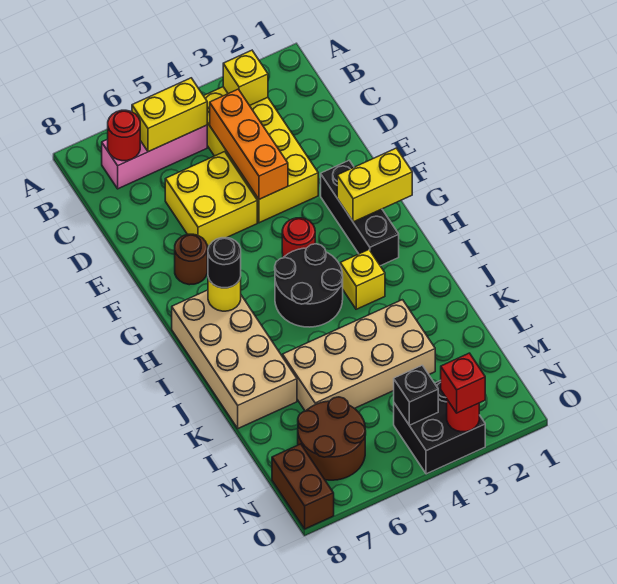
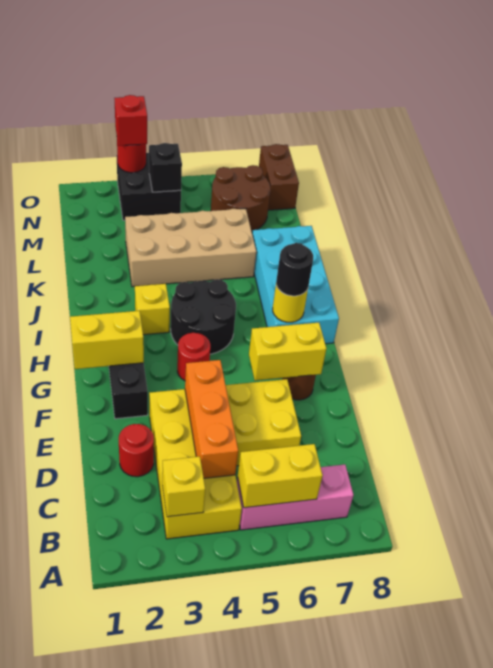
red 1x1 round brick [108,110,140,161] -> red 1x1 round brick moved to [119,424,154,477]
none -> yellow 1x2 brick [249,323,326,381]
tan 2x4 brick [172,290,297,428] -> cyan 2x4 brick [252,226,339,344]

